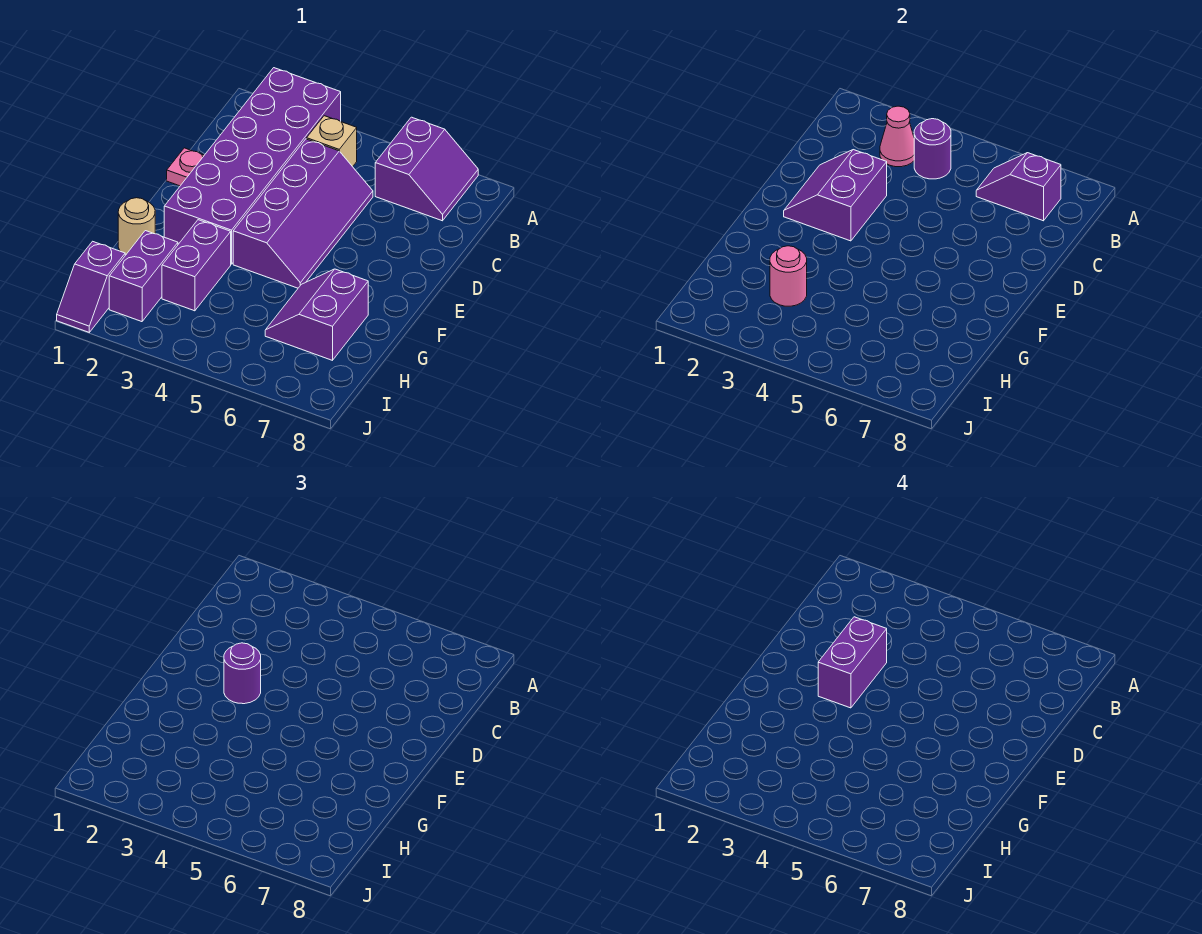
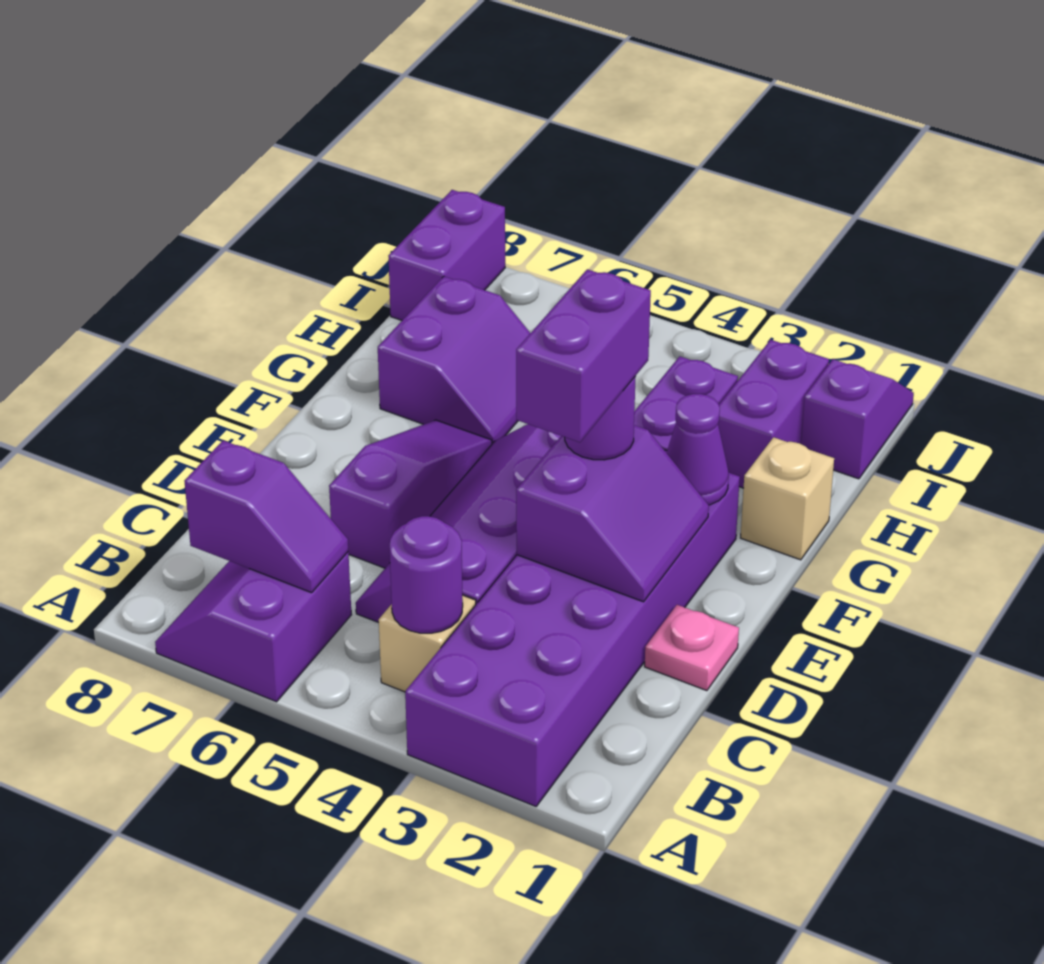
pink 1x1 cone [880,106,914,167] -> none
none -> purple 1x3 slope [329,420,492,568]
none -> purple 1x1 cone [667,394,729,505]
tan 1x1 round brick [118,198,155,255] -> tan 1x1 brick [741,437,834,560]
pink 1x1 round brick [770,246,807,306] -> none
none -> purple 1x2 brick [388,190,505,320]

